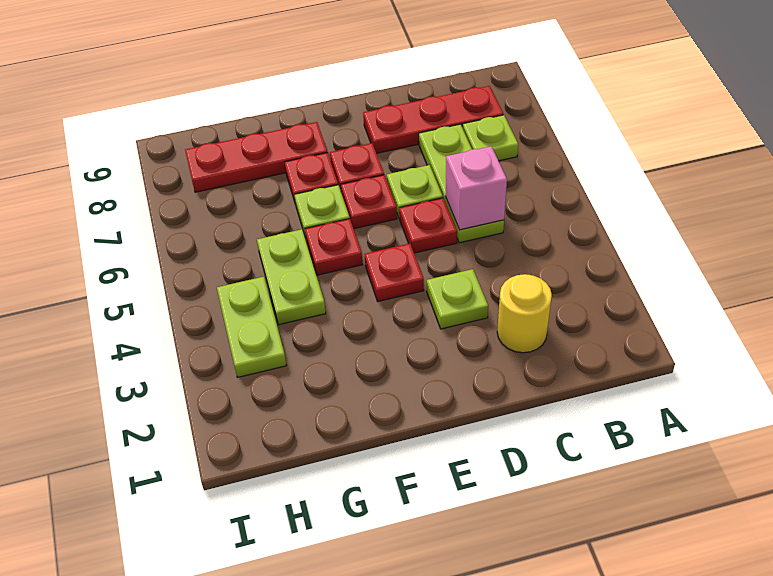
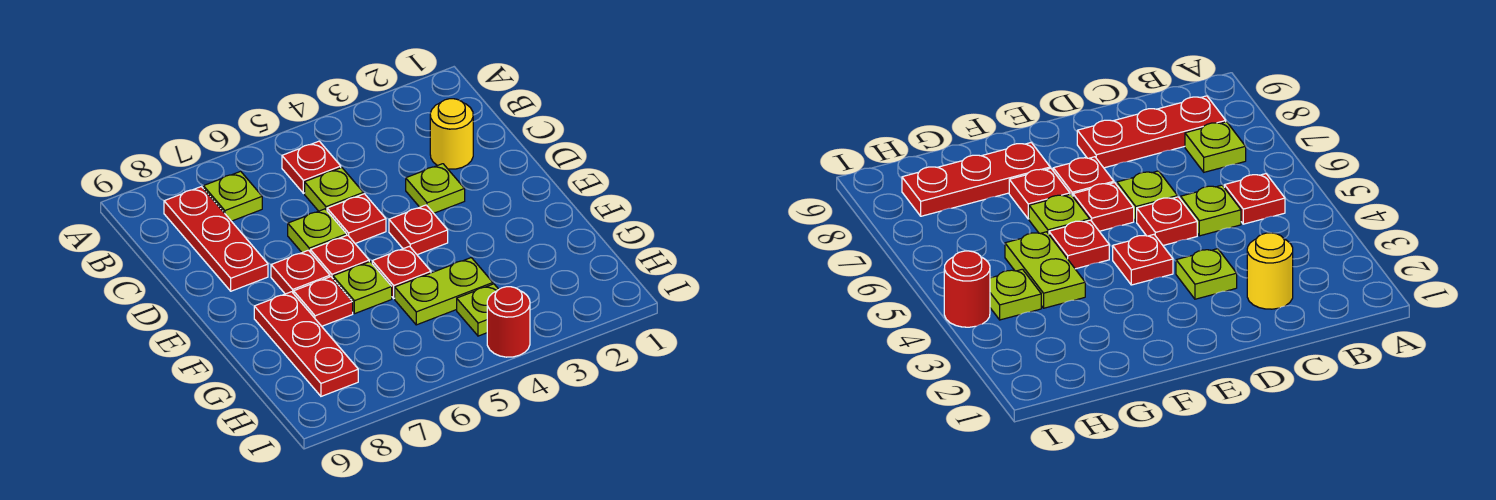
none -> red 1x1 plate [282,141,341,193]
lime 1x3 plate [419,124,504,243] -> lime 1x1 plate [305,168,363,211]
pink 1x1 brick [446,146,507,230] -> none
lime 1x2 plate [217,277,287,377] -> lime 1x1 plate [457,284,499,336]
none -> red 1x1 round brick [487,287,530,357]

